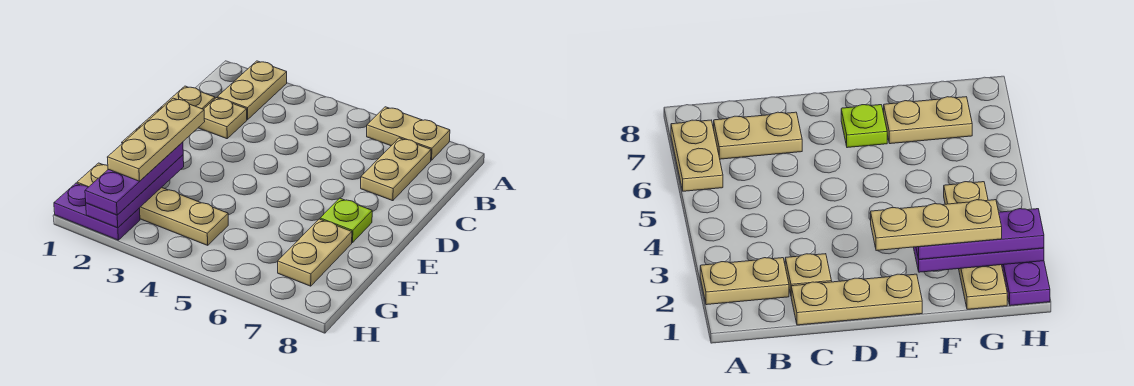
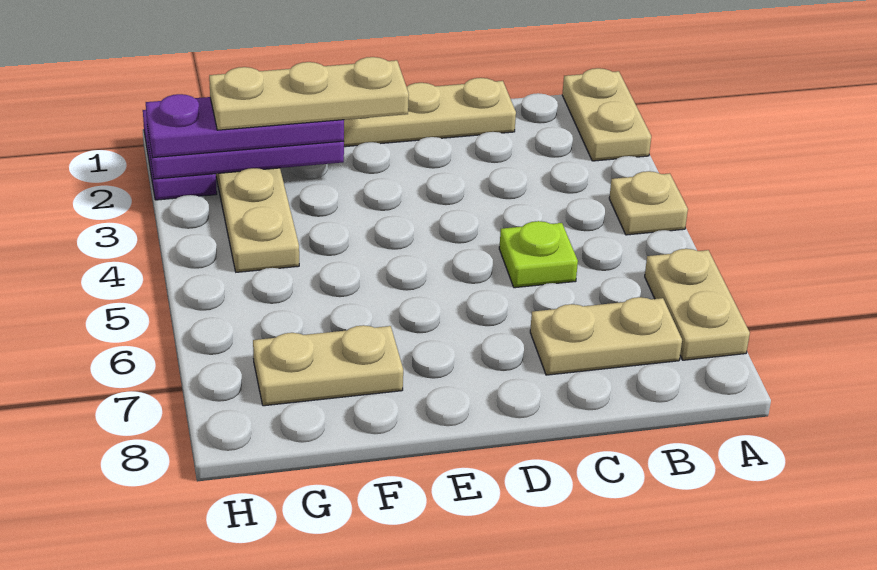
tan 1x2 plate [217,61,287,119] -> tan 1x2 plate turned to [562,68,651,161]
tan 1x1 plate [198,98,247,139] -> tan 1x1 plate moved to [609,171,688,235]
lime 1x1 plate [320,198,372,243] -> lime 1x1 plate moved to [499,221,578,288]

